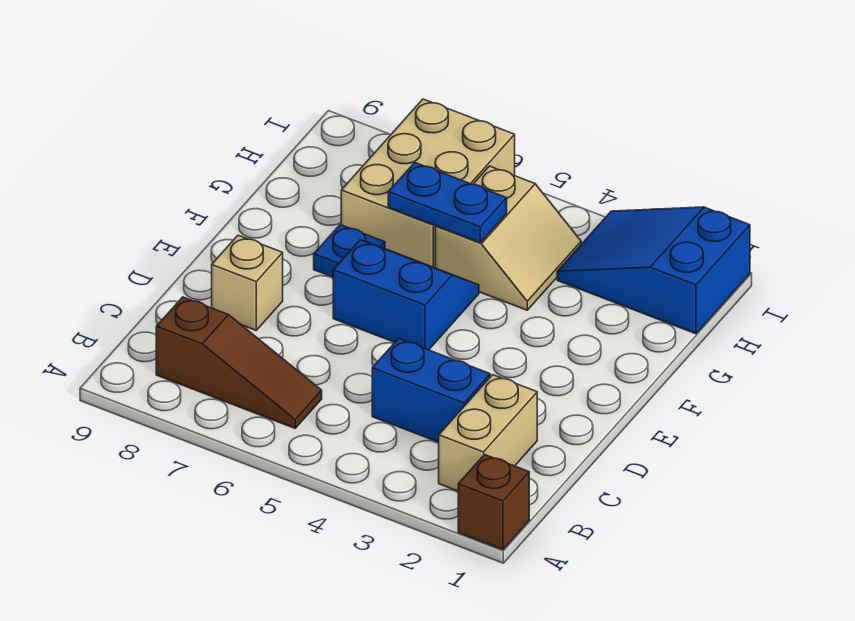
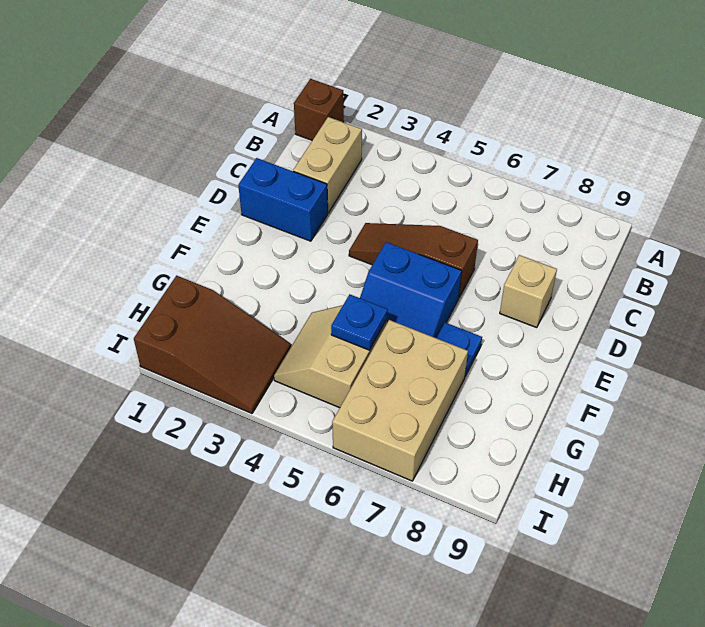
brown 1x3 slope [156,297,322,428] -> brown 1x3 slope moved to [349,223,478,297]
blue 1x2 brick [372,339,490,442] -> blue 1x2 brick moved to [238,158,328,241]
blue 1x2 plate [388,163,507,243] -> blue 1x1 plate [331,294,388,350]
blue 2x3 slope [557,207,750,334] -> brown 2x3 slope [134,276,291,413]

